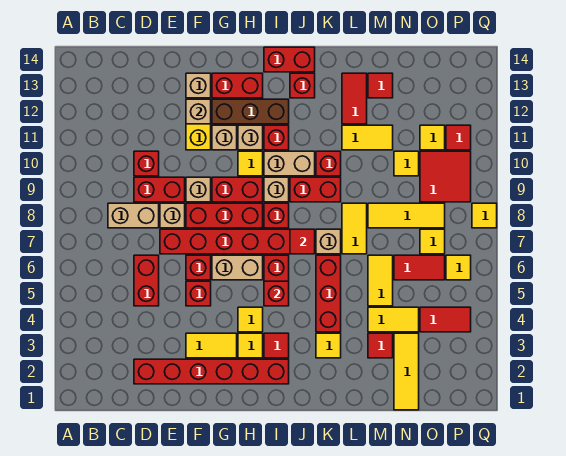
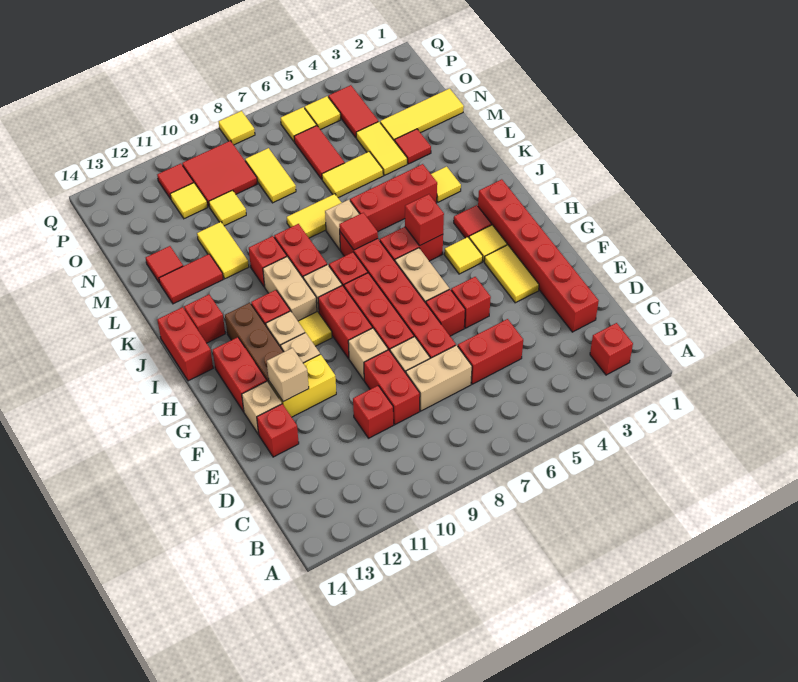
none -> red 1x1 brick [590,323,633,375]
tan 1x2 brick [108,203,159,228] -> tan 1x2 brick turned to [406,345,472,411]
none -> red 1x1 brick [257,404,299,457]
yellow 1x3 tile [368,203,445,228] -> yellow 1x2 tile [245,148,296,203]
yellow 1x1 tile [420,229,445,254] -> yellow 1x1 tile moved to [305,96,341,130]

